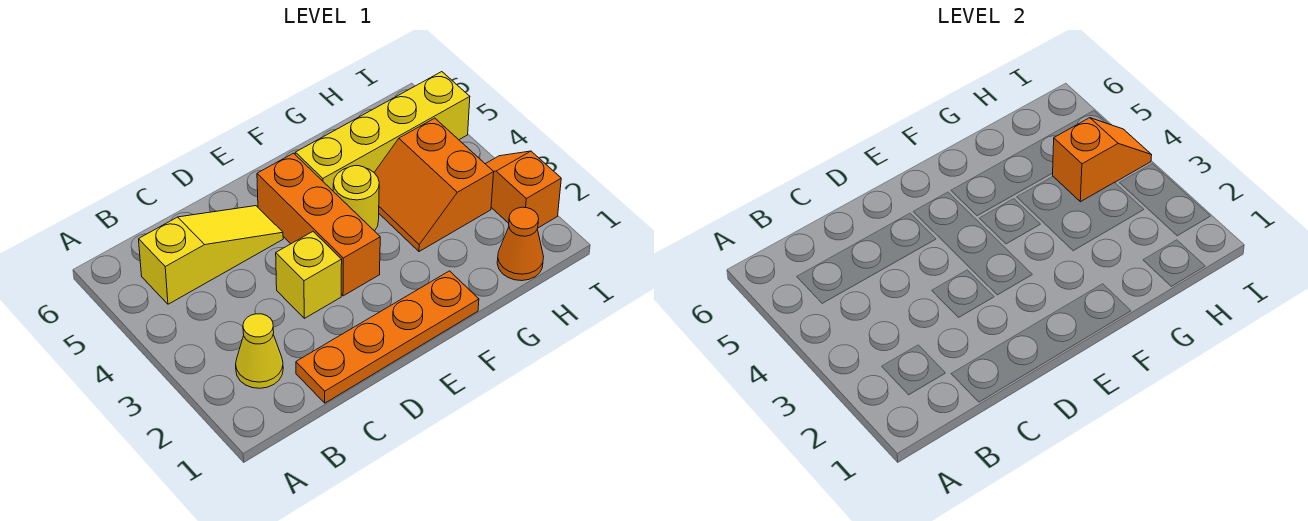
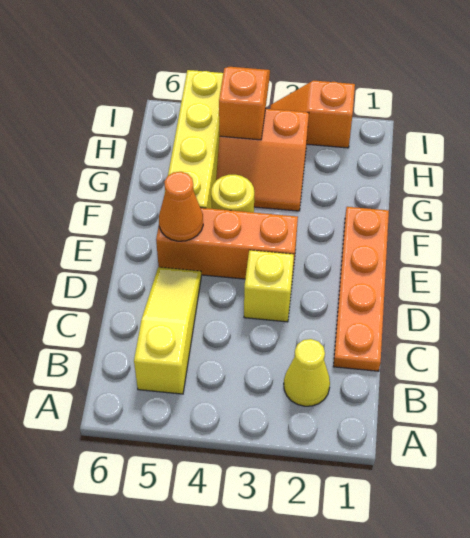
orange 1x1 cone [497,207,544,281] -> orange 1x1 cone moved to [159,172,203,241]

